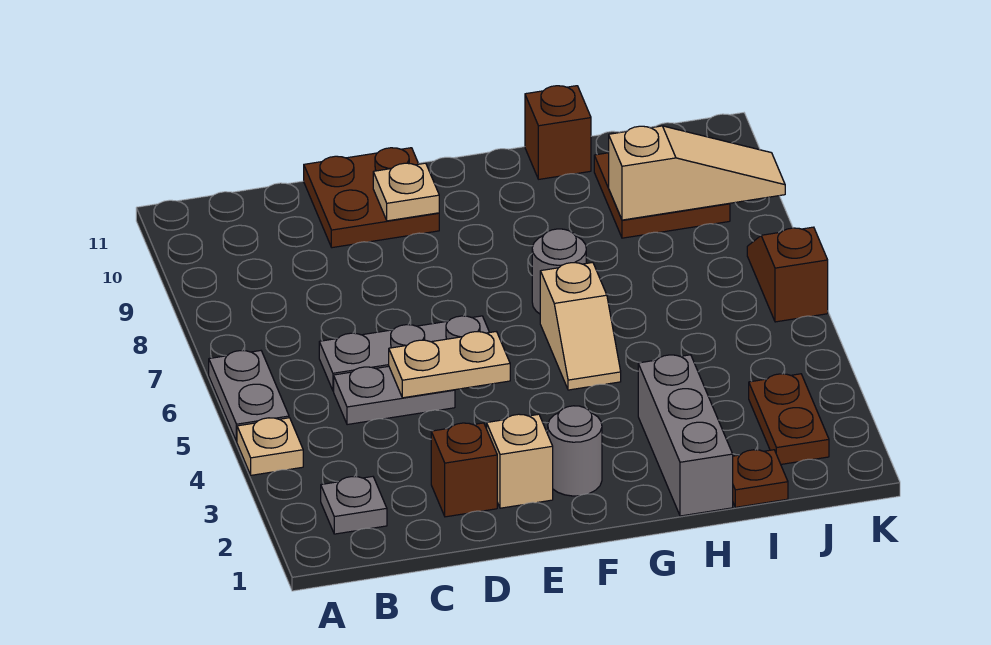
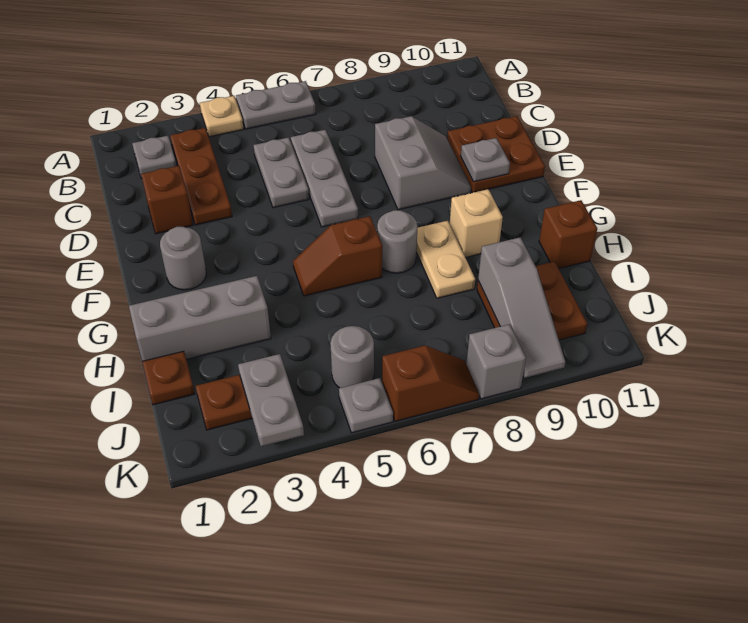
none -> brown 1x3 plate [170,128,232,225]
tan 1x2 plate [389,332,510,398] -> tan 1x2 plate moved to [416,221,475,298]
none -> grey 2x2 slope [375,116,471,210]
tan 1x1 brick [487,414,553,508] -> tan 1x1 brick moved to [450,189,503,258]
tan 1x1 plate [373,163,439,221] -> grey 1x1 plate [461,138,510,182]
tan 1x2 slope [540,263,621,390] -> brown 1x2 slope [293,216,382,296]
tan 1x3 slope [609,126,785,220] -> grey 1x3 slope [478,237,565,378]
none -> grey 1x2 plate [238,354,304,446]
none -> grey 1x1 round brick [330,326,374,388]
none -> grey 1x1 plate [339,378,393,433]
none -> grey 1x1 brick [466,324,526,399]

